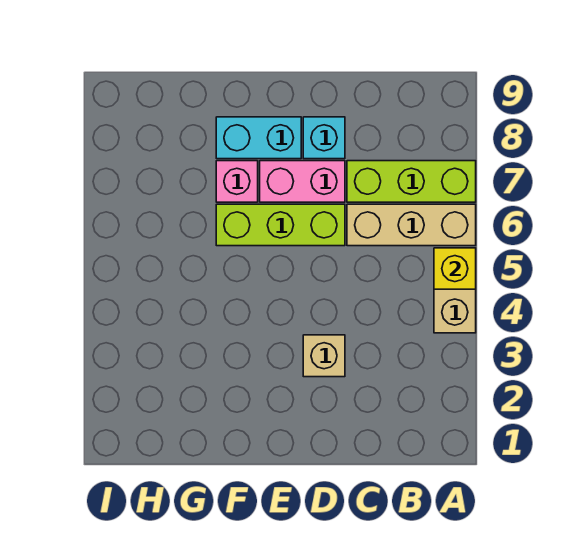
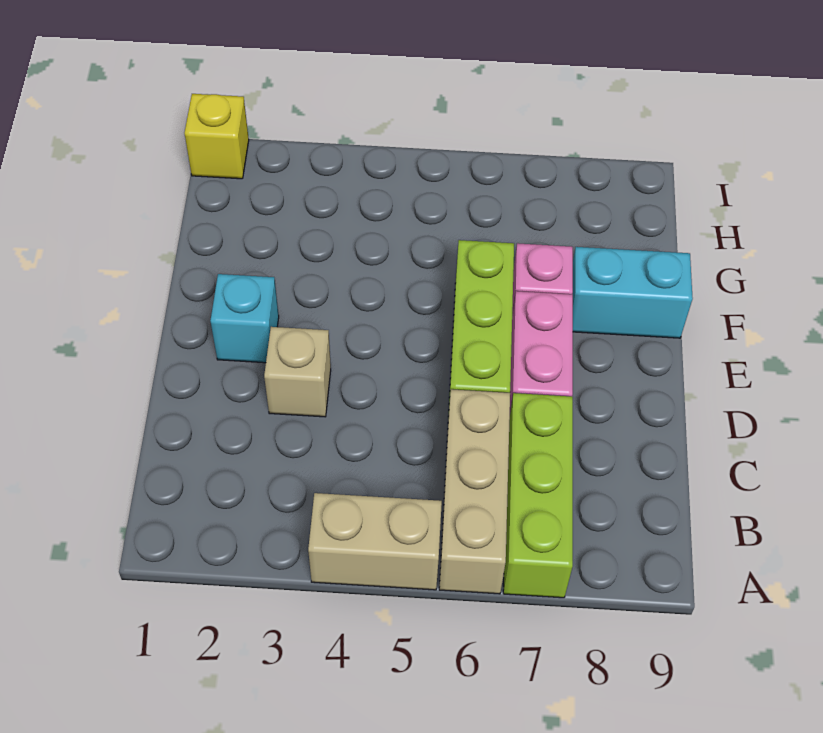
yellow 1x1 brick [434,248,476,289] -> yellow 1x1 brick moved to [184,94,249,179]
cyan 1x1 brick [303,117,345,159] -> cyan 1x1 brick moved to [210,274,279,363]
cyan 1x2 brick [216,117,301,159] -> cyan 1x2 brick turned to [572,247,693,338]

